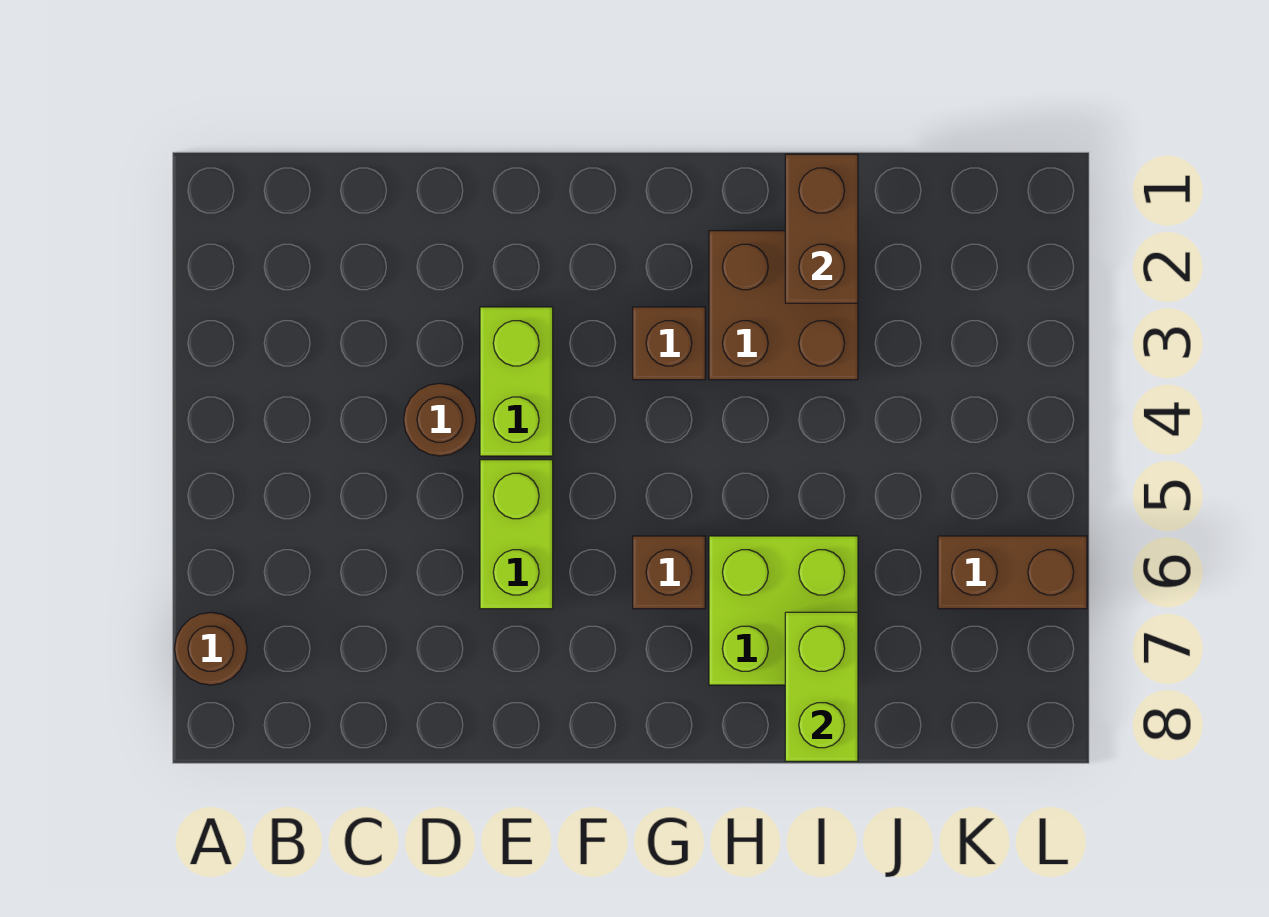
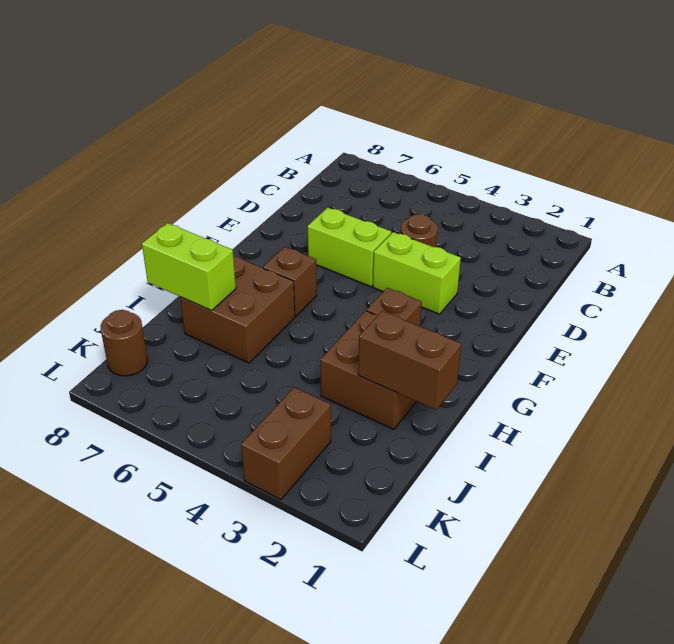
brown 1x1 round brick [175,612,247,685] -> brown 1x1 round brick moved to [100,310,148,376]
lime 2x2 brick [709,536,858,685] -> brown 2x2 brick [180,256,295,363]
brown 1x2 brick [938,536,1087,609] -> brown 1x2 brick moved to [241,387,331,500]

